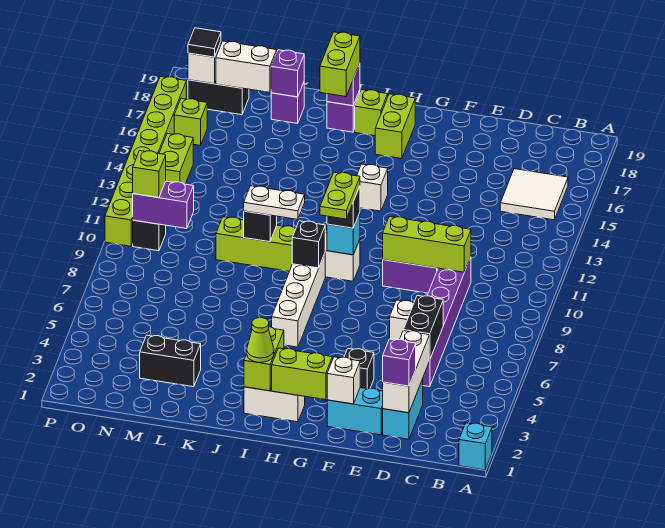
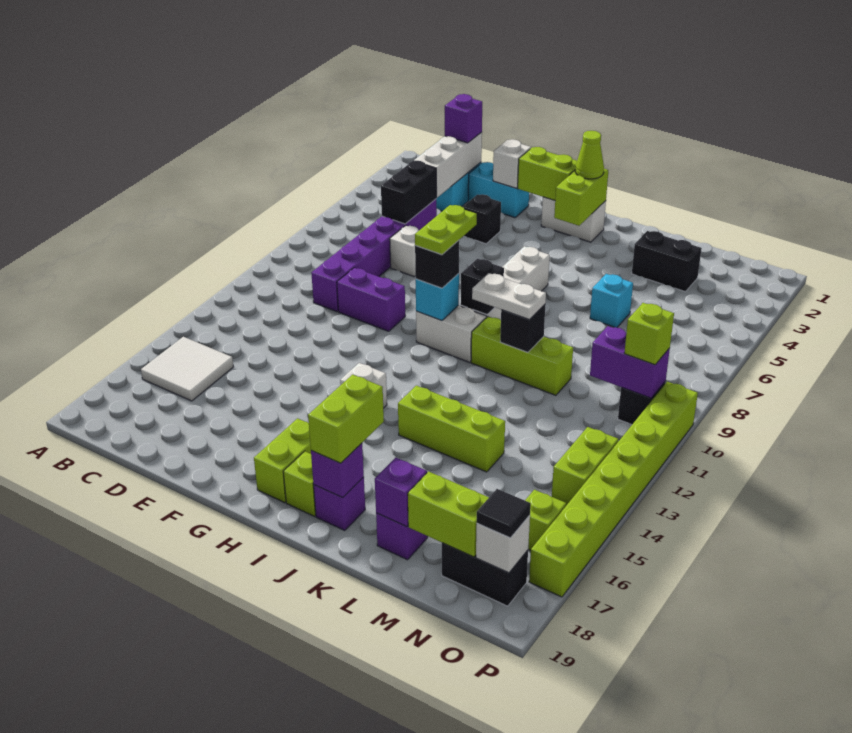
cyan 1x1 brick [459,423,492,470] -> cyan 1x1 brick moved to [590,274,633,327]
lime 1x3 brick [383,217,471,272] -> lime 1x3 brick moved to [398,386,505,472]
white 1x2 brick [216,41,277,93] -> lime 1x2 brick [408,472,489,557]

